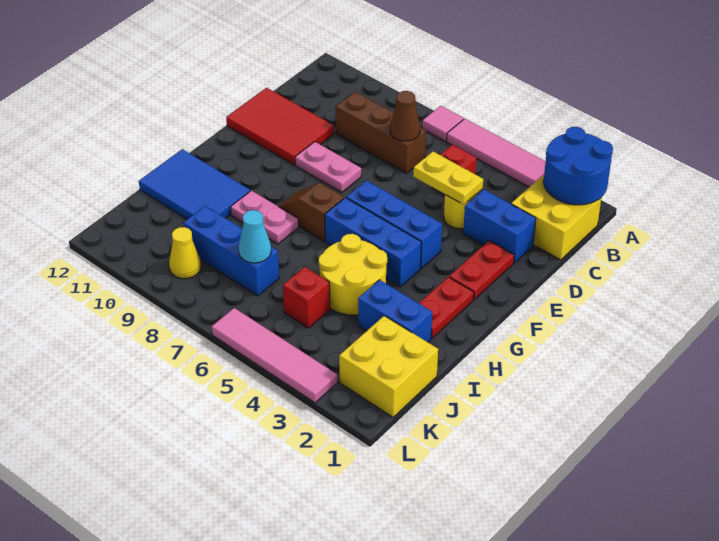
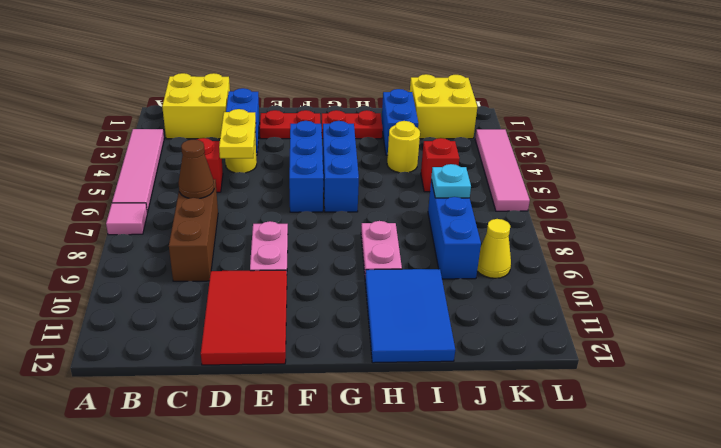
blue 2x2 round brick [544,127,613,205] -> none
brown 1x2 slope [278,183,344,241] -> none
yellow 2x2 round brick [319,234,387,315] -> yellow 1x1 round brick [387,121,420,173]
cyan 1x1 cone [239,210,271,263] -> cyan 1x1 plate [431,164,471,198]

